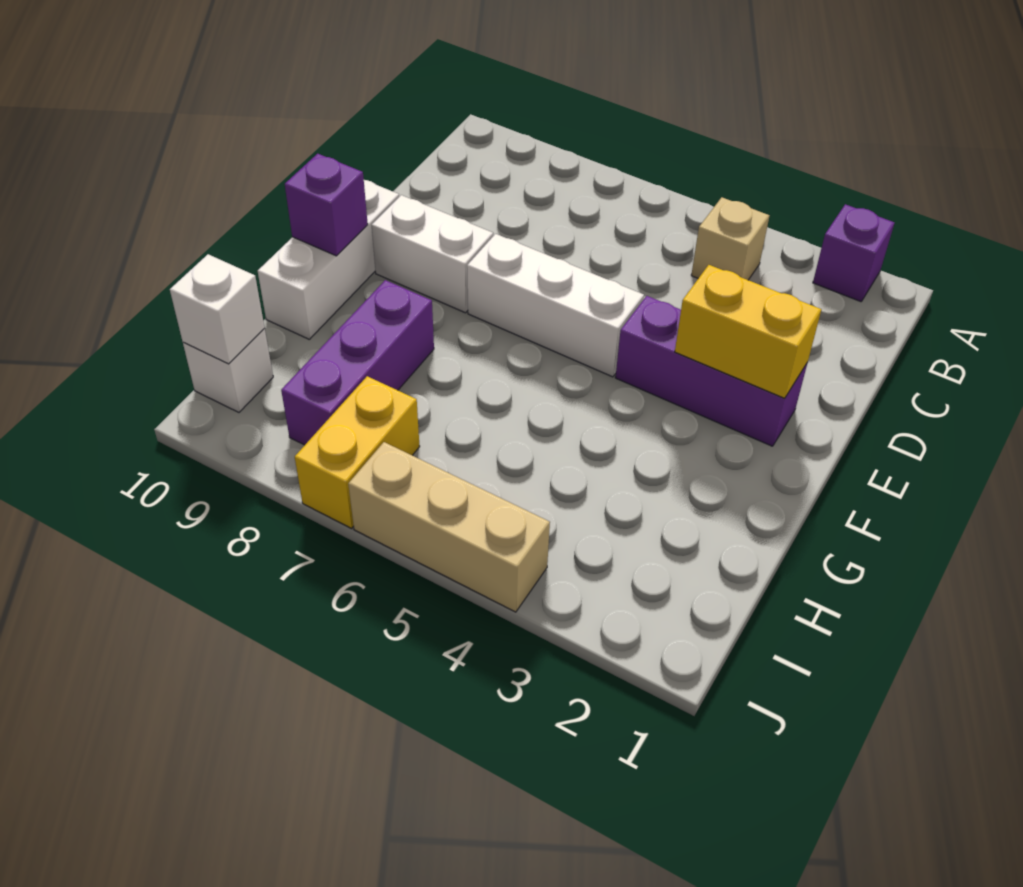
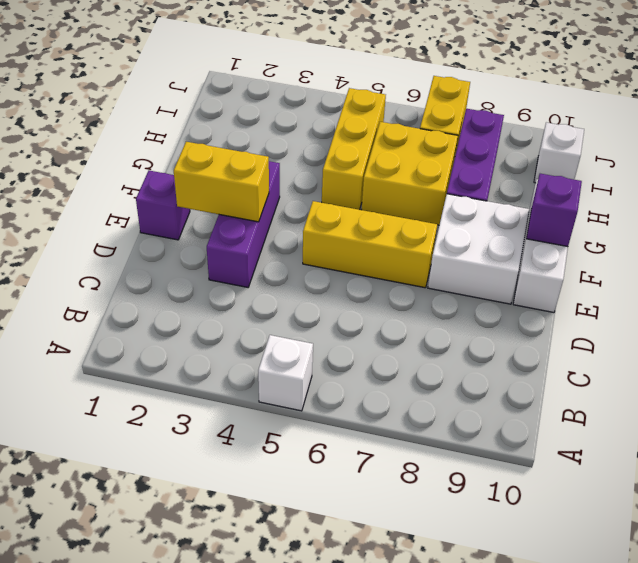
purple 1x1 brick [813,204,894,302] -> purple 1x1 brick moved to [136,171,190,240]
tan 1x1 brick [691,197,770,280] -> none
purple 1x3 brick [615,296,808,446] -> purple 1x3 brick turned to [207,161,280,287]
white 1x3 brick [467,234,644,377] -> yellow 1x3 brick [303,201,437,288]
white 1x2 brick [372,195,493,313] -> white 2x2 brick [428,194,529,304]
none -> yellow 1x3 brick [322,88,386,210]
none -> yellow 2x2 brick [361,122,458,225]
white 1x1 brick [170,254,265,364] -> white 1x1 brick moved to [258,335,313,411]
tan 1x3 brick [348,442,550,612] -> none

